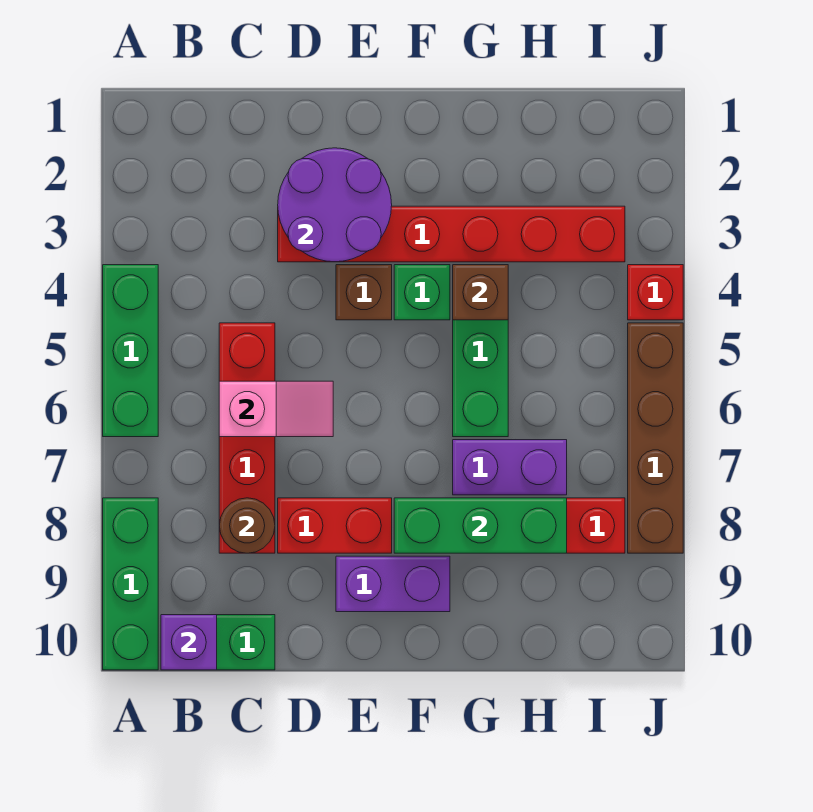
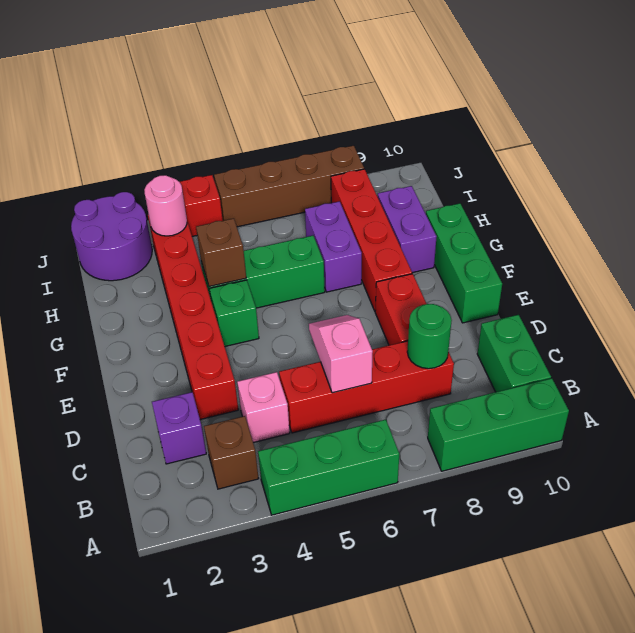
purple 1x1 brick [161,615,217,670] -> purple 1x1 brick moved to [152,392,206,464]
none -> pink 1x1 brick [237,372,290,443]
brown 1x1 round brick [219,498,275,553] -> green 1x1 round brick [407,304,452,369]
purple 2x2 round brick [278,148,392,262] -> purple 2x2 round brick moved to [71,192,152,281]
brown 1x1 brick [336,265,392,320] -> brown 1x1 brick moved to [204,416,259,489]
purple 1x2 brick [336,556,450,612] -> purple 1x2 brick moved to [378,186,437,273]
green 1x3 brick [394,498,567,553] -> green 1x3 brick moved to [426,203,502,323]
none -> pink 1x1 round brick [144,175,187,236]

